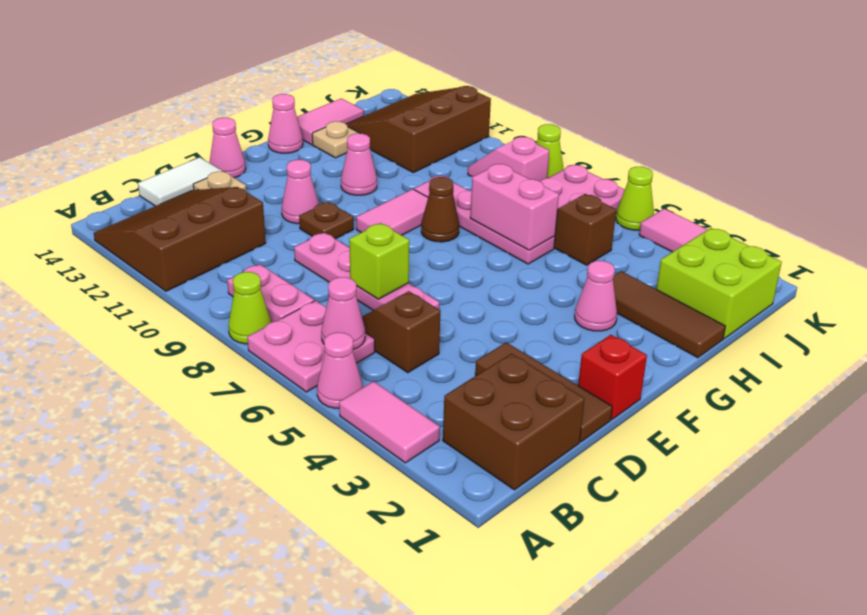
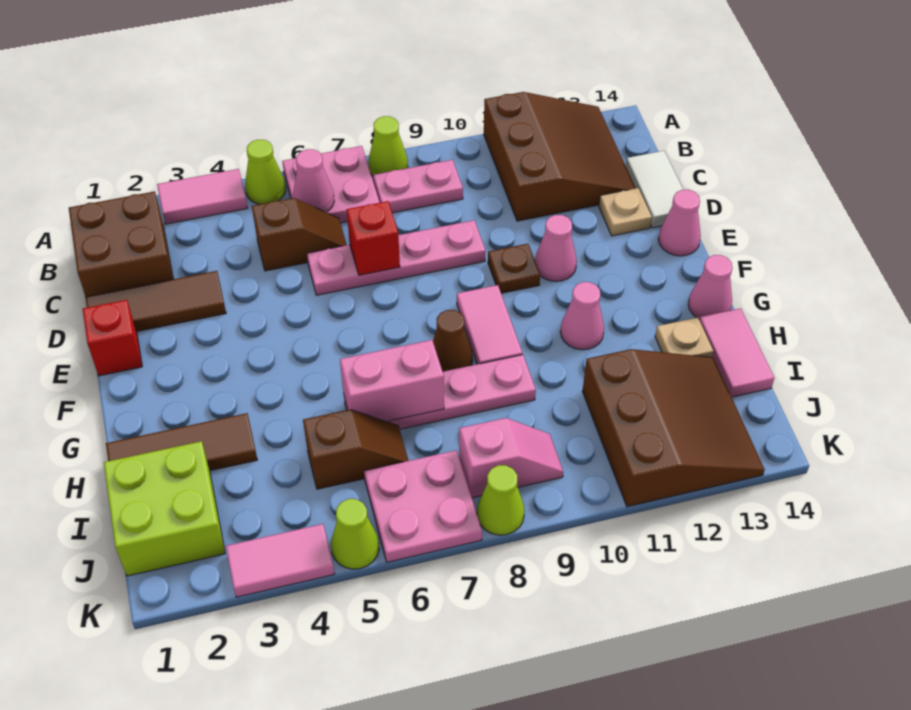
pink 1x1 cone [317,332,362,408] -> lime 1x1 cone [245,140,286,204]
lime 1x1 brick [349,223,409,299] -> red 1x1 brick [347,201,400,275]
pink 1x1 cone [575,261,617,331] -> none

